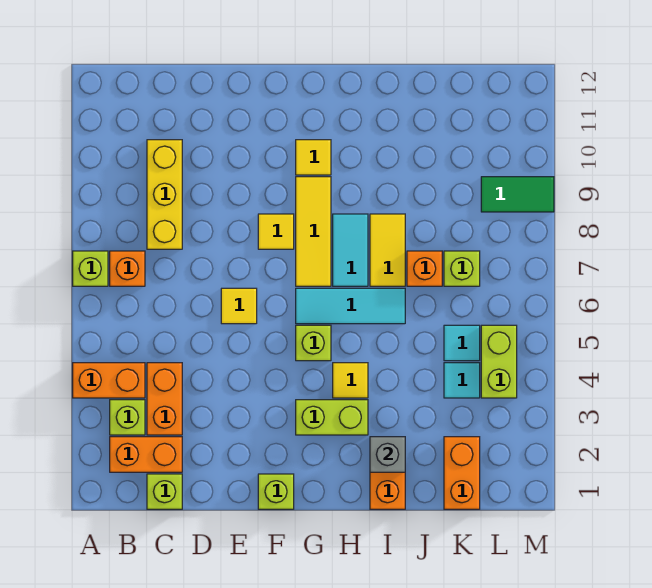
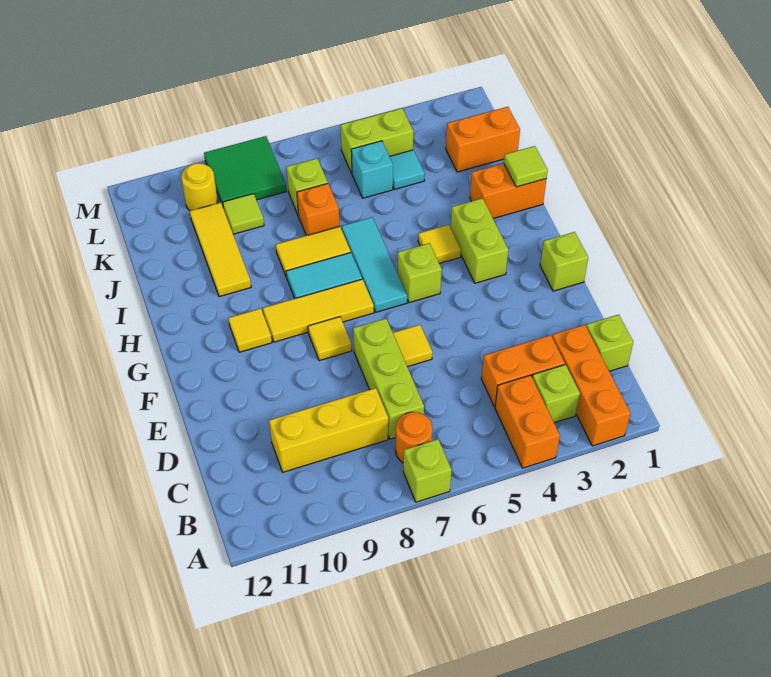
orange 1x2 brick [110,437,182,472] -> orange 1x3 brick [552,325,631,446]
orange 1x1 brick [110,251,145,286] -> orange 1x1 round brick [395,412,432,463]
none -> lime 1x3 brick [353,319,424,439]
none -> lime 1x1 tile [504,146,548,187]
grey 1x1 brick [370,437,405,472] -> none
none -> yellow 1x3 tile [190,203,251,297]
cyan 1x1 tile [444,325,480,361] -> cyan 1x1 brick [351,141,393,198]
none -> lime 1x1 tile [223,194,264,234]
green 1x2 tile [481,177,554,212] -> green 2x2 tile [204,136,286,206]
none -> yellow 1x1 round brick [181,163,218,211]

